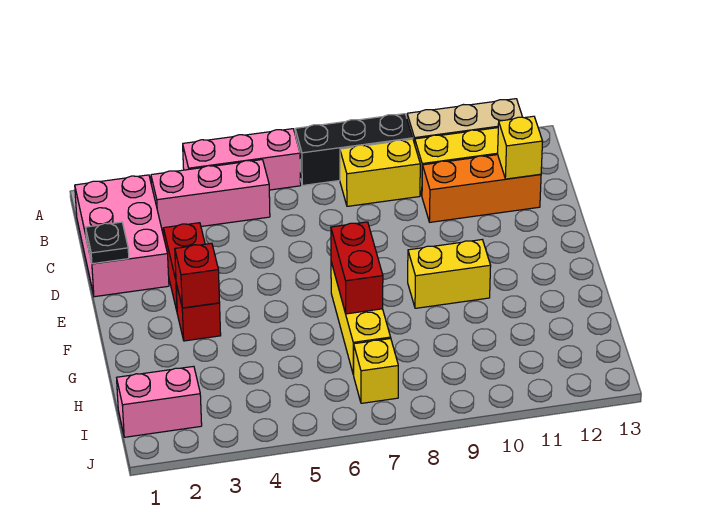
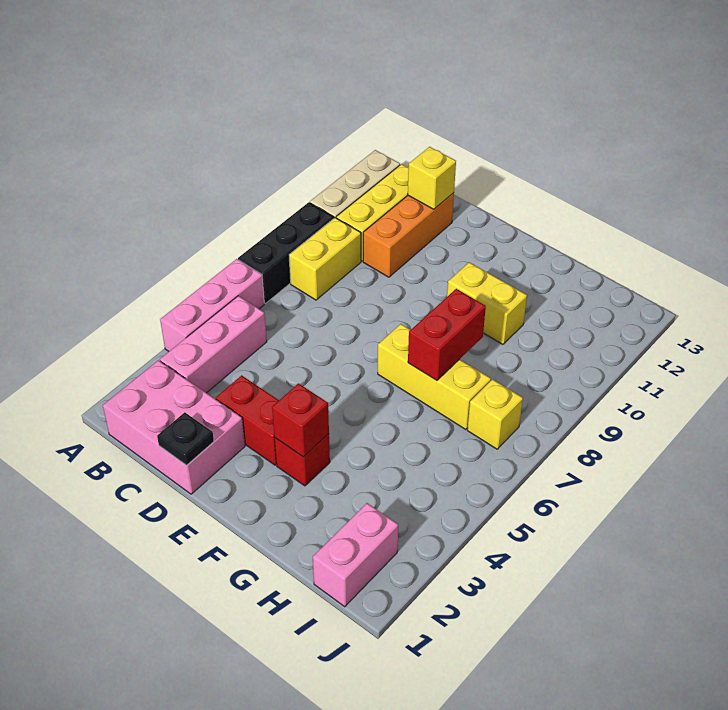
red 1x2 brick [331,222,383,314] -> red 1x2 brick turned to [408,289,486,380]
yellow 1x2 brick [408,240,491,308] -> yellow 1x2 brick turned to [447,262,527,344]

